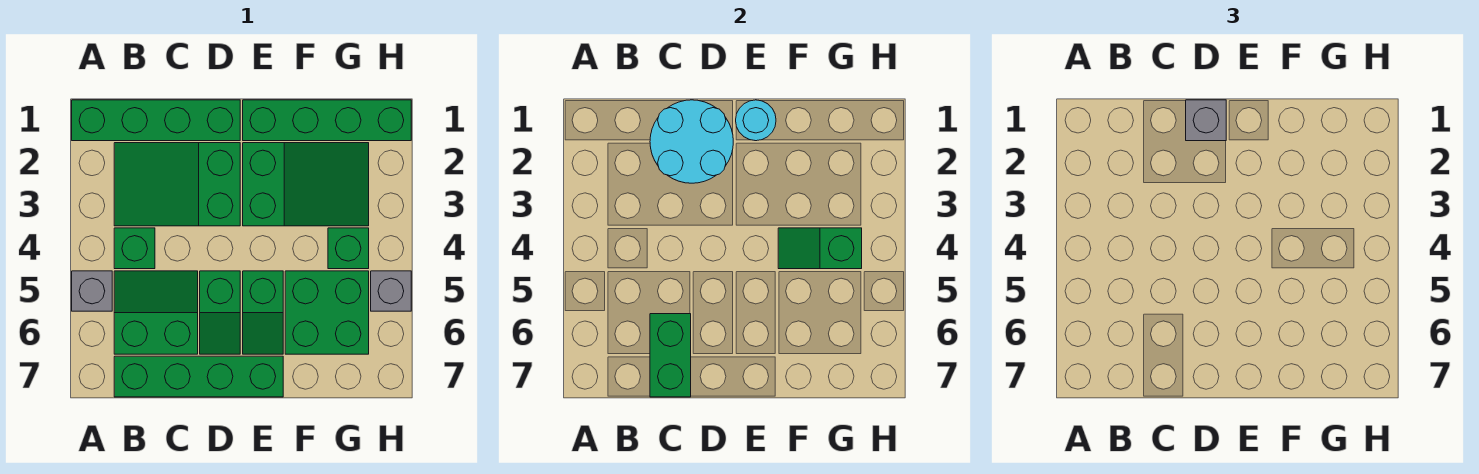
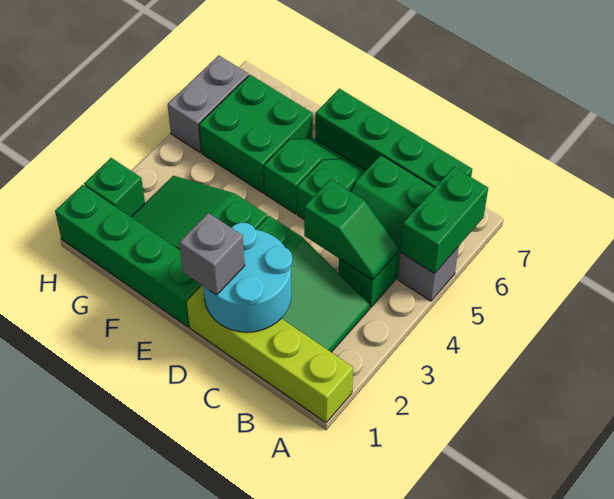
green 1x4 brick [72,100,240,141] -> lime 1x4 brick [187,286,353,423]
green 1x2 brick [650,314,691,397] -> green 1x2 brick moved to [401,167,488,274]
cyan 1x1 round brick [736,100,776,141] -> none
green 1x2 slope [778,228,862,269] -> green 1x2 slope moved to [304,179,398,280]
green 1x1 brick [328,228,369,269] -> green 1x1 brick moved to [84,158,145,217]
grey 1x1 brick [371,271,411,311] -> grey 1x2 brick [167,55,249,152]

